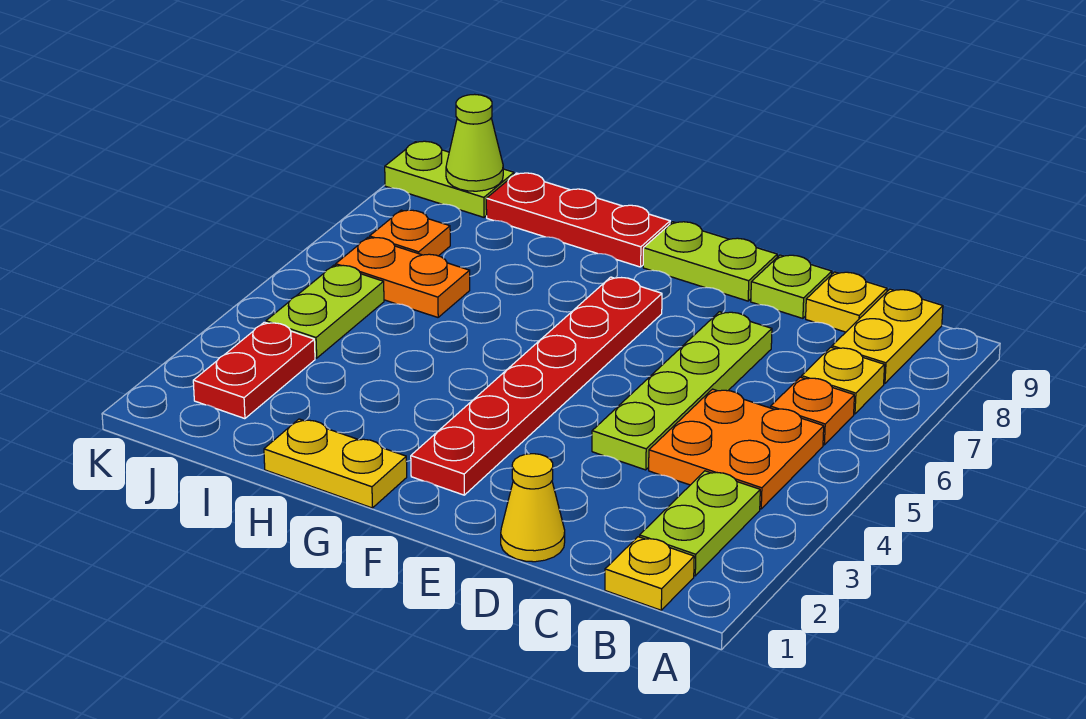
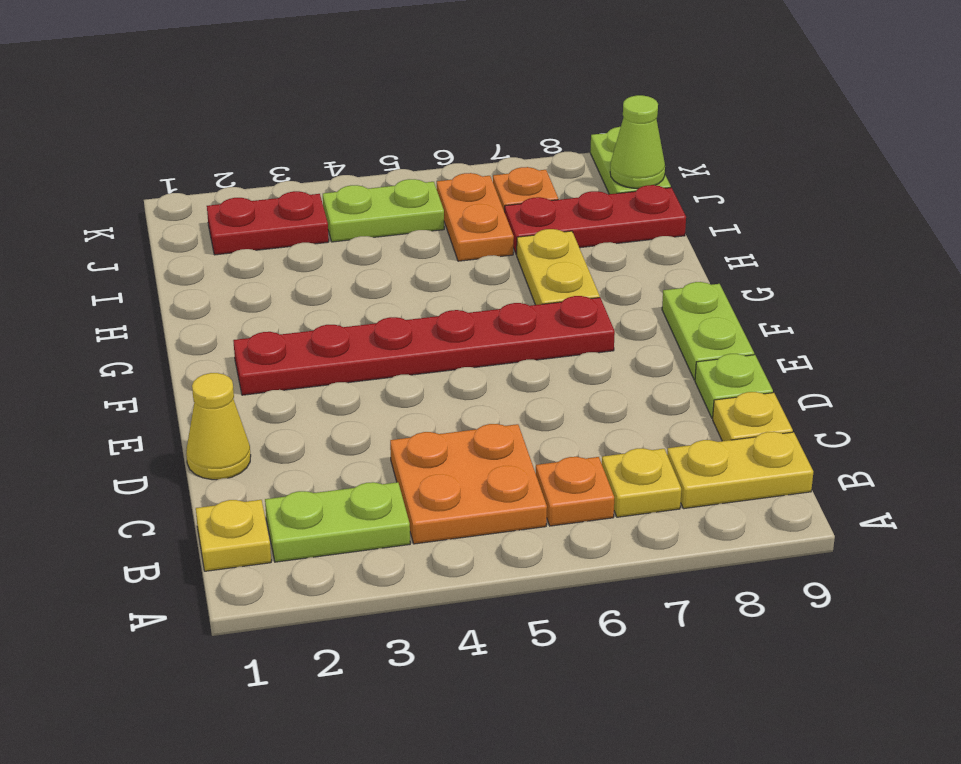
lime 1x4 plate [592,312,772,470] -> none
yellow 1x2 plate [264,419,407,508] -> yellow 1x2 plate moved to [517,229,600,305]
red 1x3 plate [486,173,670,267] -> red 1x3 plate turned to [505,185,686,255]

